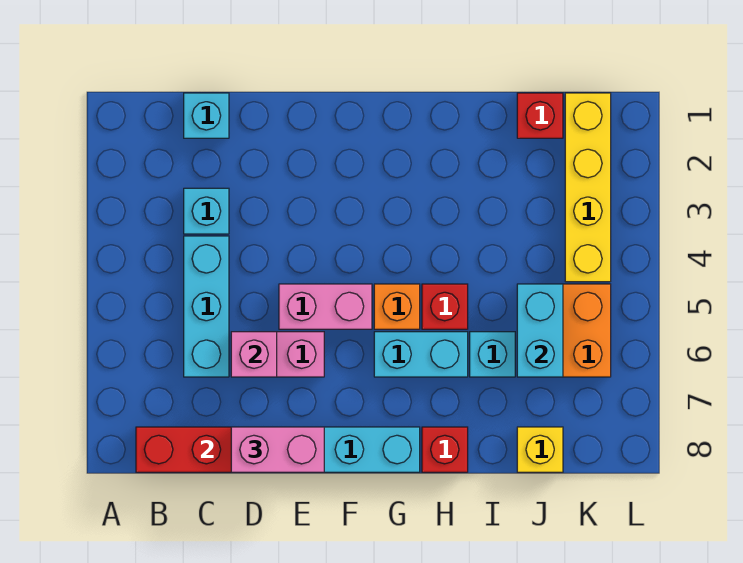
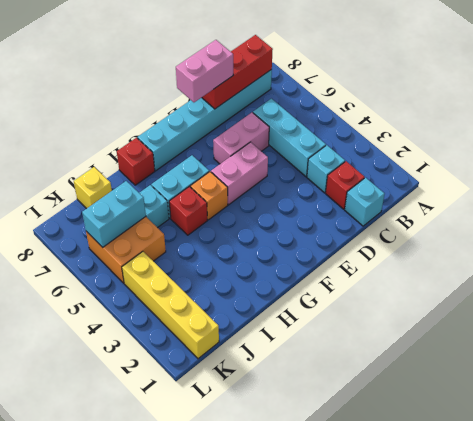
pink 1x1 brick [231,332,277,377] -> none
red 1x1 brick [517,93,563,138] -> red 1x1 brick moved to [326,161,365,209]
cyan 1x2 brick [517,284,563,377] -> cyan 1x2 brick turned to [82,181,146,247]

